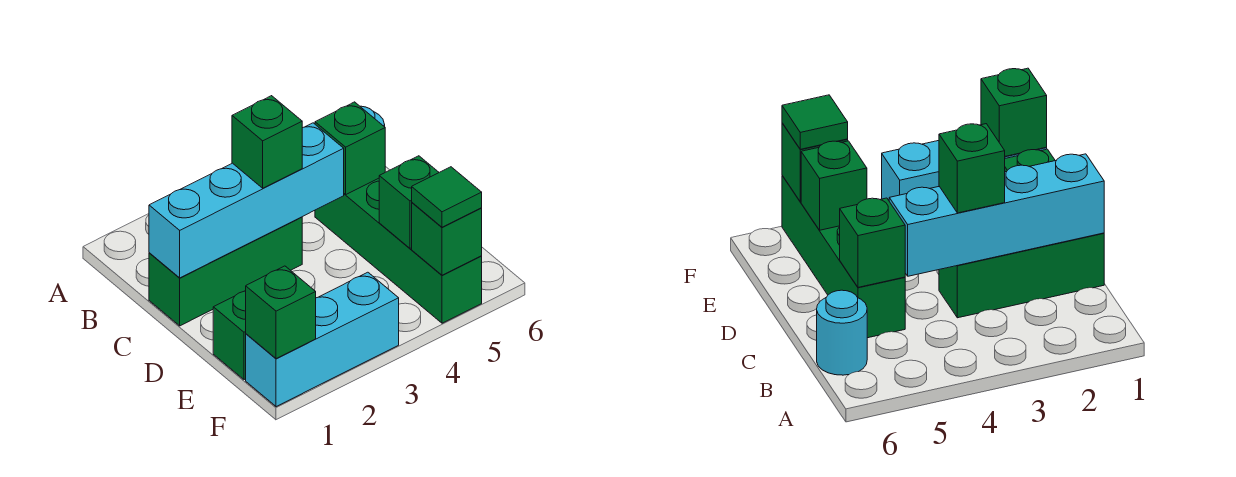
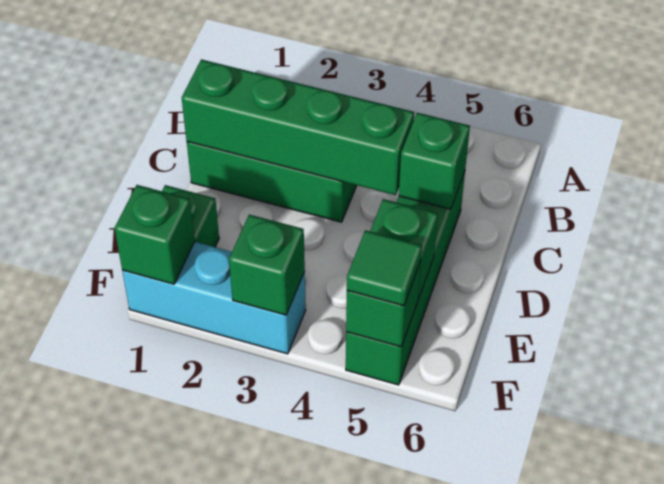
cyan 1x1 round brick [817,290,867,375] -> none
cyan 1x4 brick [149,123,344,278] -> green 1x4 brick [182,59,414,195]
green 1x1 brick [232,96,302,188] -> green 1x1 brick moved to [229,215,305,315]

